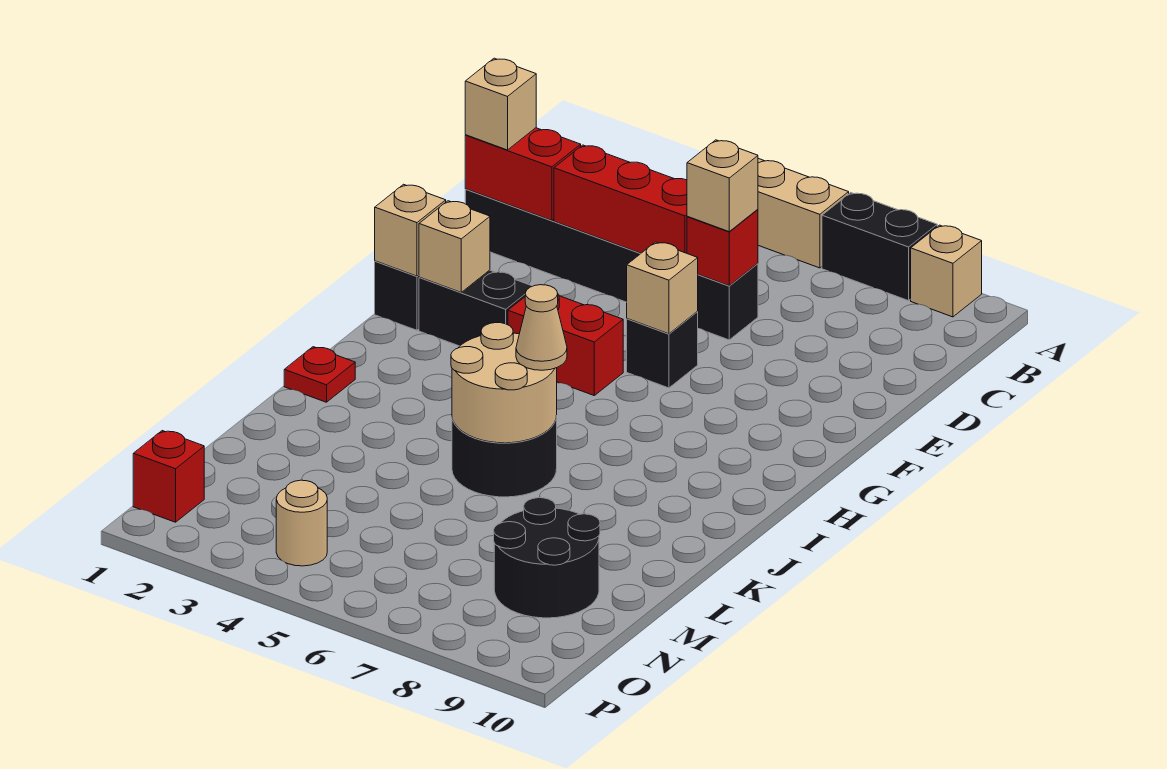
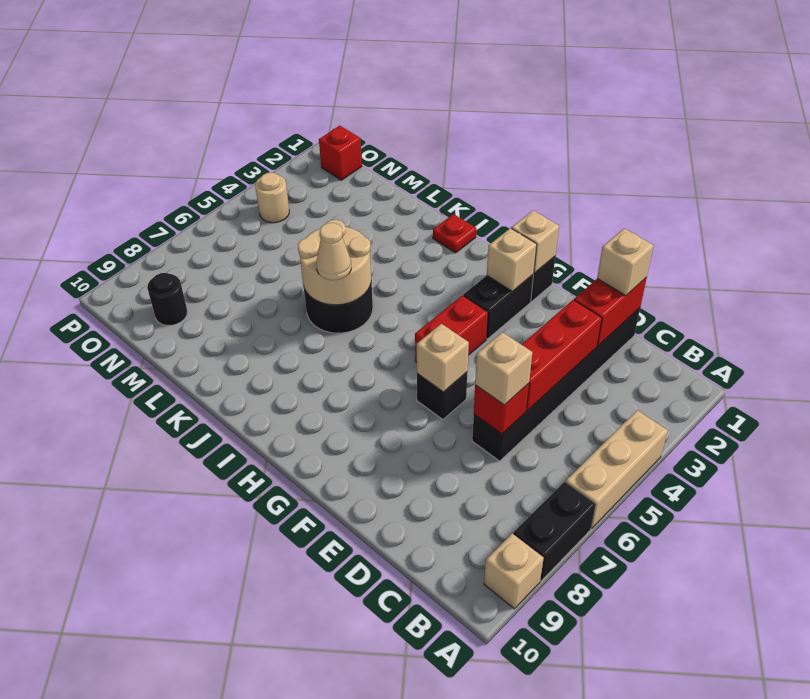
black 2x2 round brick [494,498,600,618] -> black 1x1 round brick [147,273,187,325]

